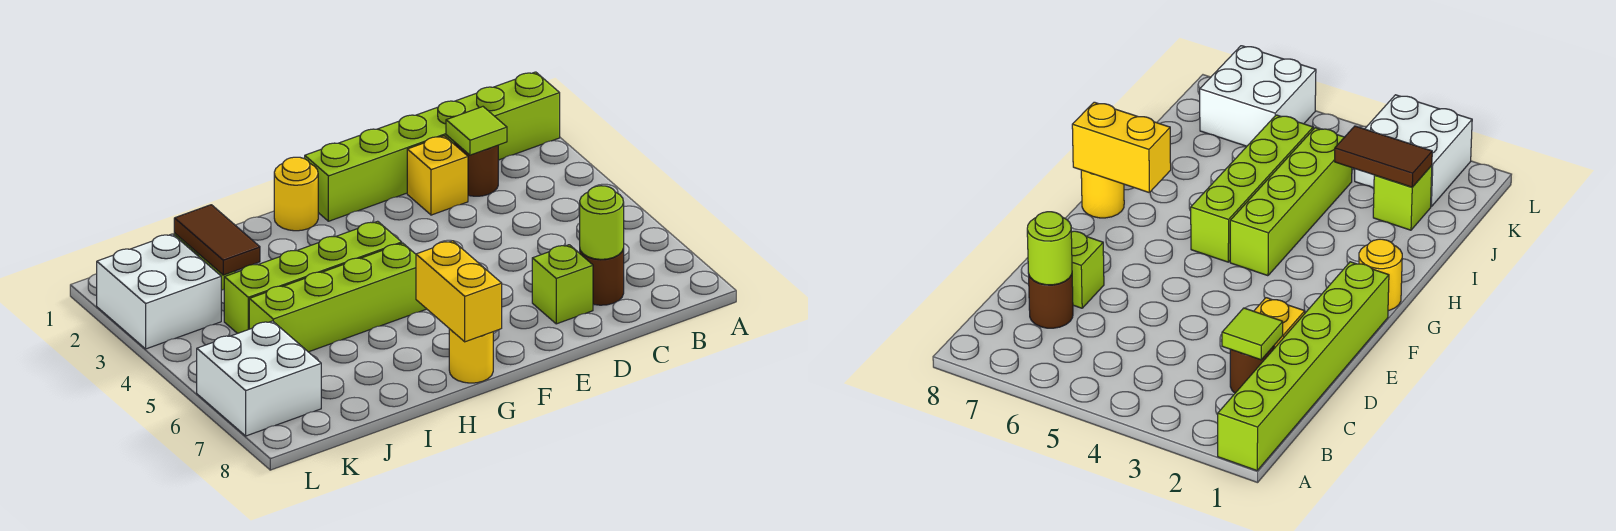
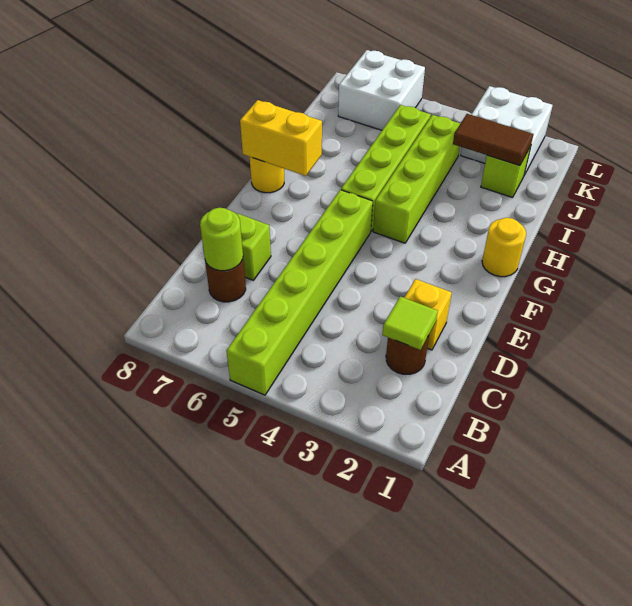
lime 1x6 brick [305,72,560,221] -> lime 1x6 brick moved to [226,190,373,395]

